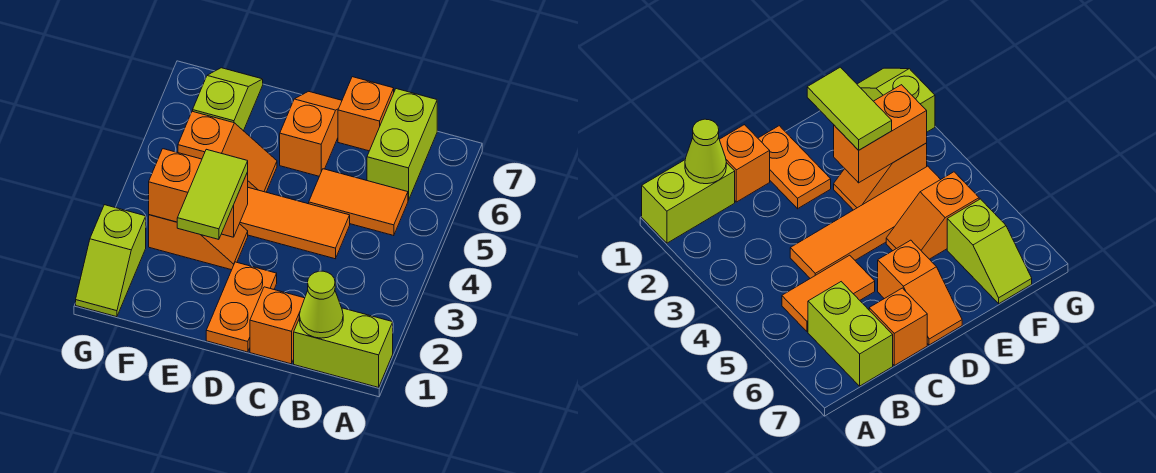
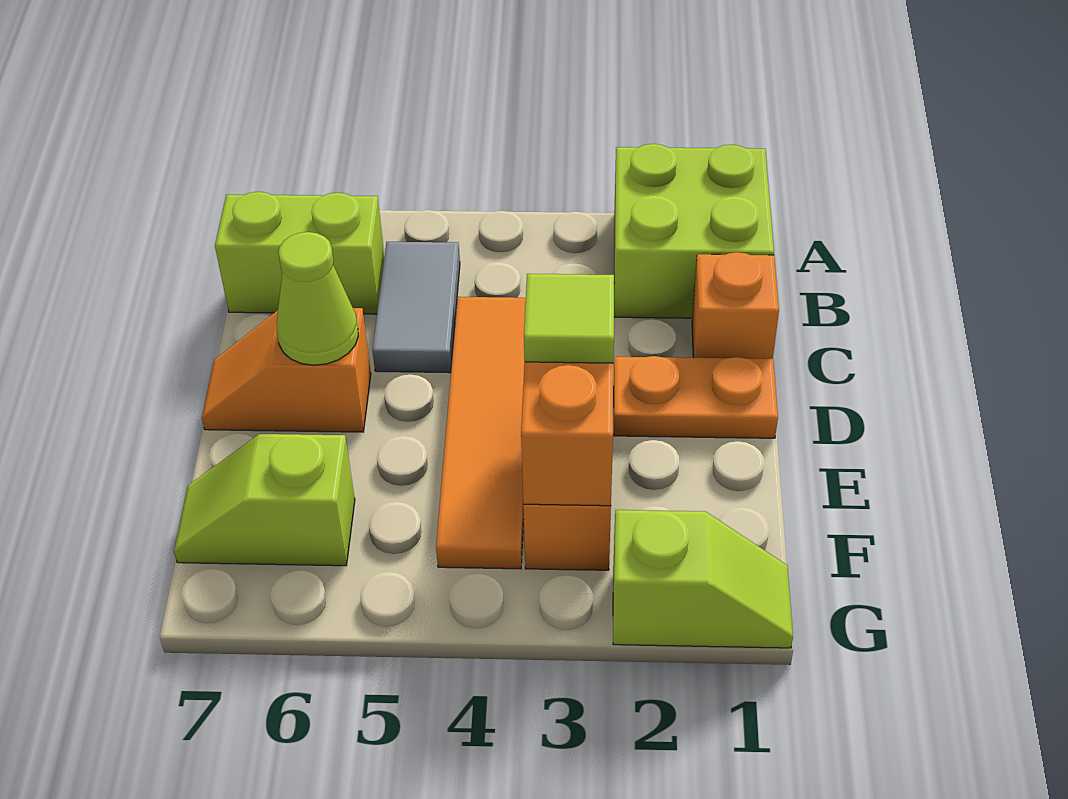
lime 1x2 brick [294,308,393,387] -> lime 2x2 brick [614,144,774,318]
lime 1x1 cone [299,271,343,338] -> lime 1x1 cone moved to [276,232,358,365]
orange 1x2 tile [309,169,408,236] -> grey 1x2 tile [372,242,460,373]
orange 1x1 brick [338,77,394,151] -> none
lime 1x2 tile [177,149,248,239] -> lime 1x1 tile [524,274,614,363]
orange 1x2 slope [178,111,277,192] -> none

